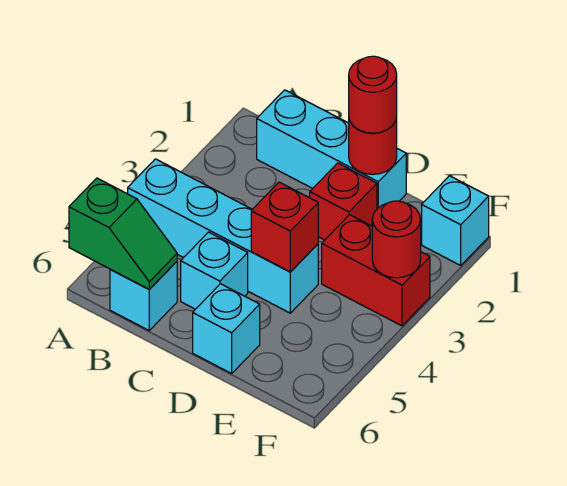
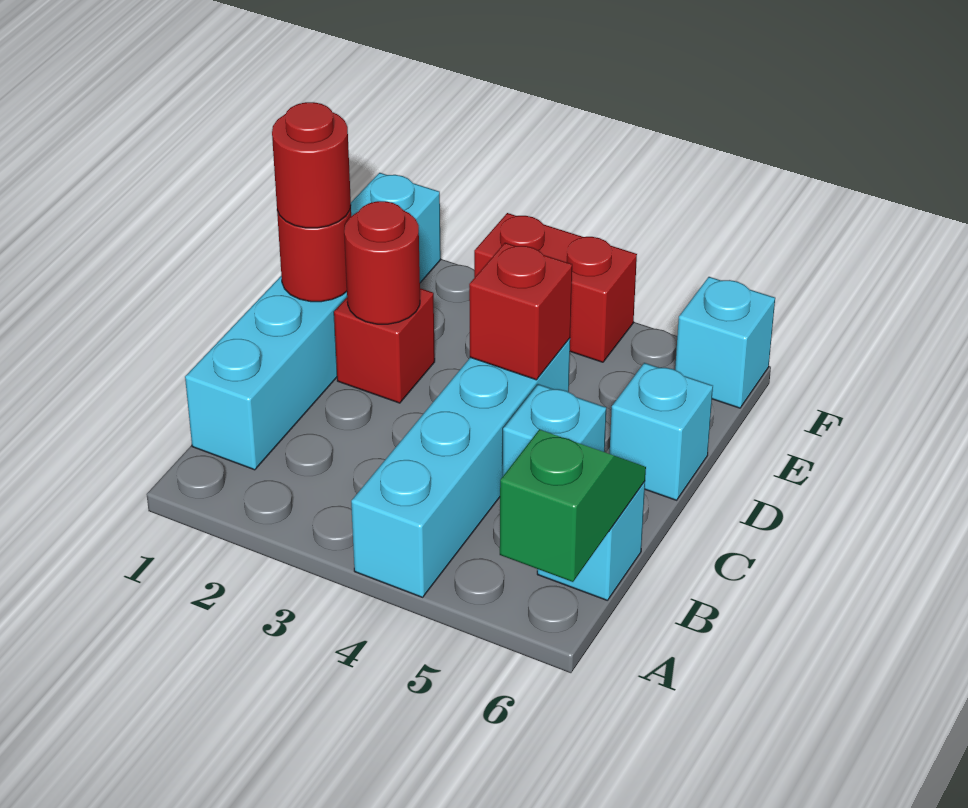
red 1x2 brick [322,215,430,326] -> red 1x2 brick turned to [474,213,637,362]
red 1x1 round brick [372,201,421,278] -> red 1x1 round brick moved to [344,201,420,324]
none -> cyan 1x1 brick [675,277,775,408]

